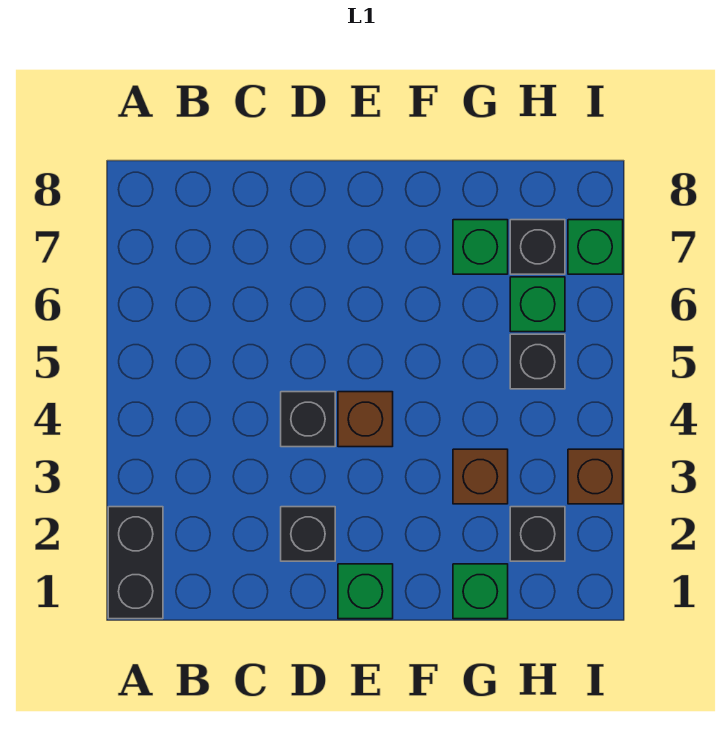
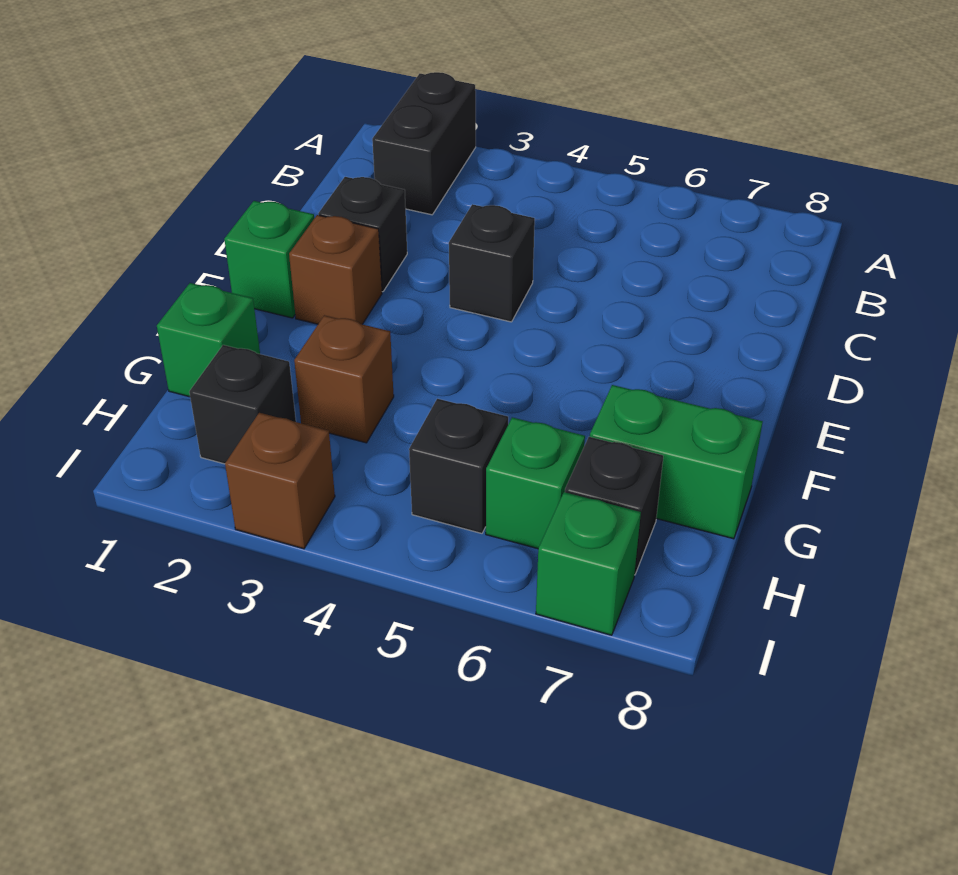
black 1x2 brick [108,507,163,619] -> black 1x2 brick turned to [372,72,476,215]
brown 1x1 brick [338,392,393,447] -> brown 1x1 brick moved to [289,215,382,324]
green 1x1 brick [453,220,508,274] -> green 1x2 brick [590,385,763,539]

